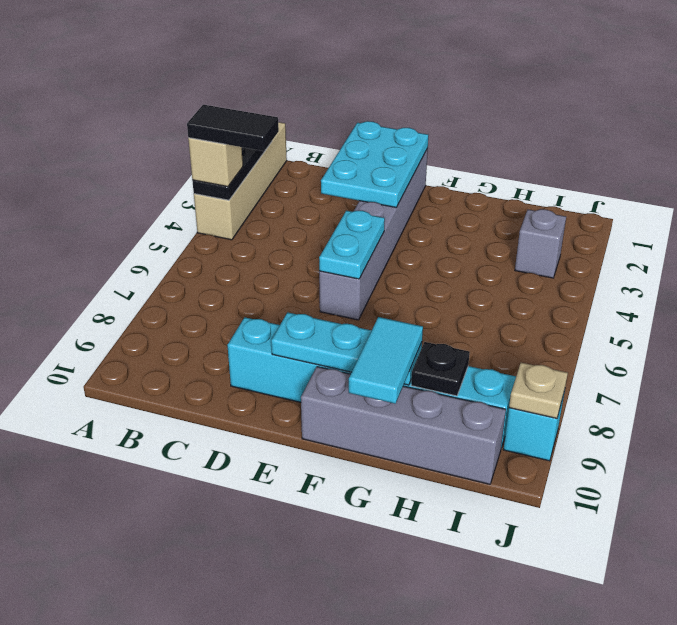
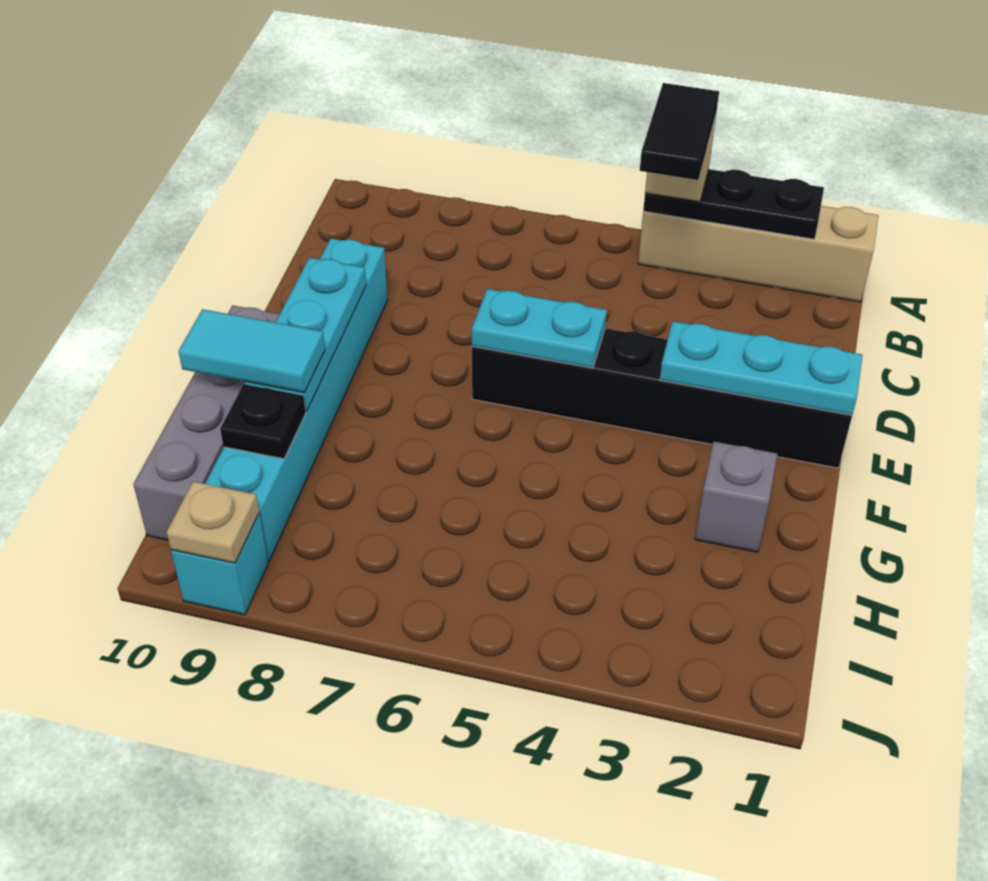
cyan 2x3 plate [321,121,428,208] -> cyan 1x3 plate [660,321,862,415]
grey 1x6 brick [319,149,428,320] -> black 1x6 brick [472,328,852,468]
grey 1x1 brick [515,209,566,278] -> grey 1x1 brick moved to [695,442,777,552]

